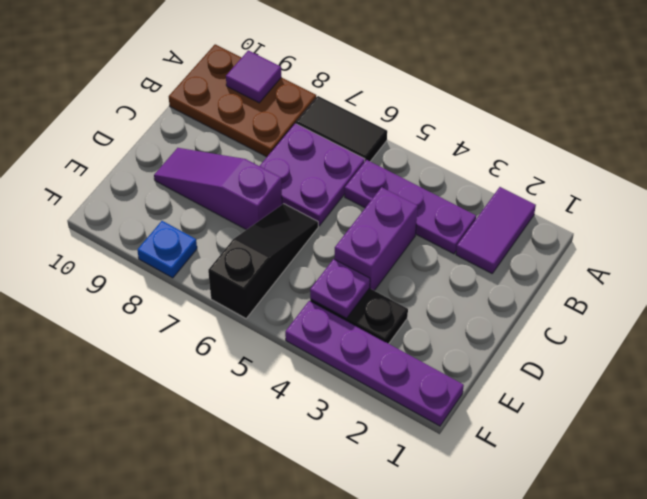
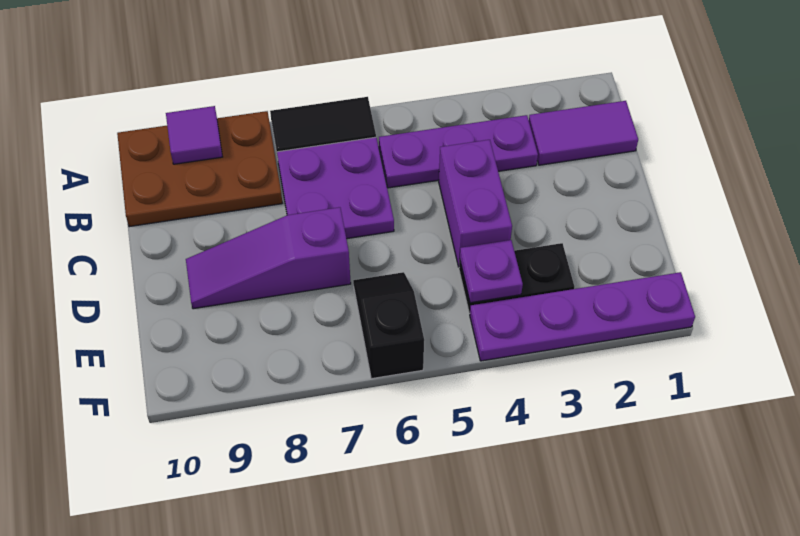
purple 1x2 tile [456,187,536,273] -> purple 1x2 tile turned to [529,101,638,165]
black 1x3 slope [208,204,318,318] -> black 1x2 slope [353,272,424,379]
blue 1x1 plate [137,221,197,278] -> none

